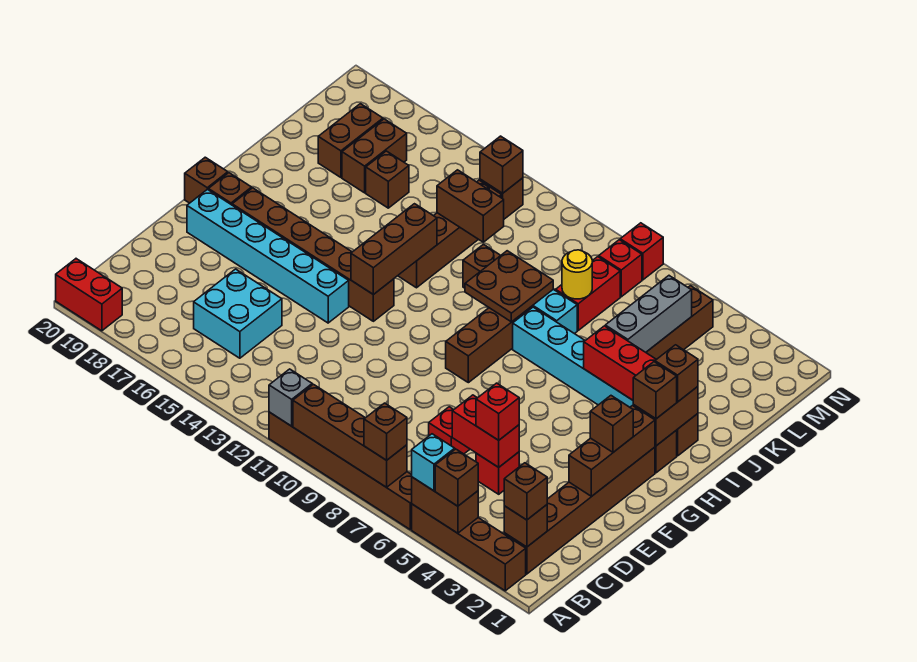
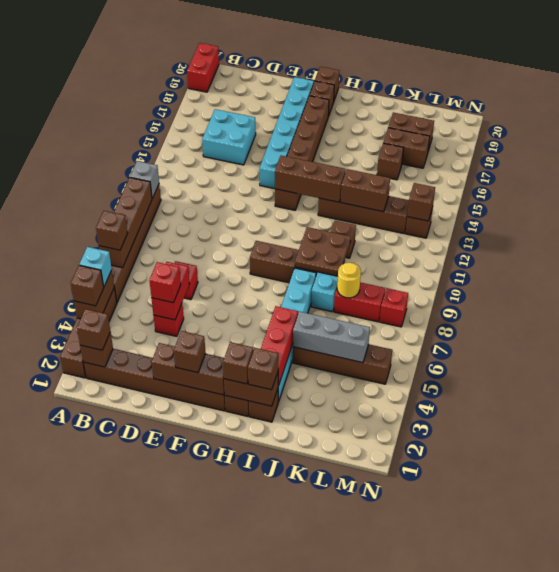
brown 1x2 brick [437,170,504,242] -> brown 1x2 brick turned to [341,169,390,212]
red 1x1 brick [620,223,663,280] -> none

